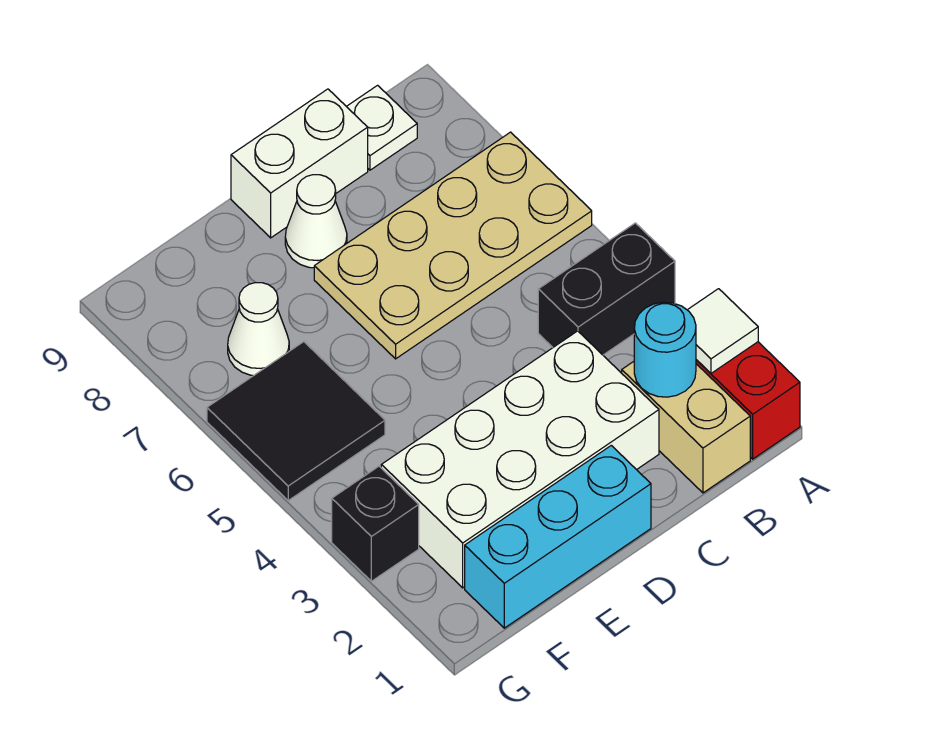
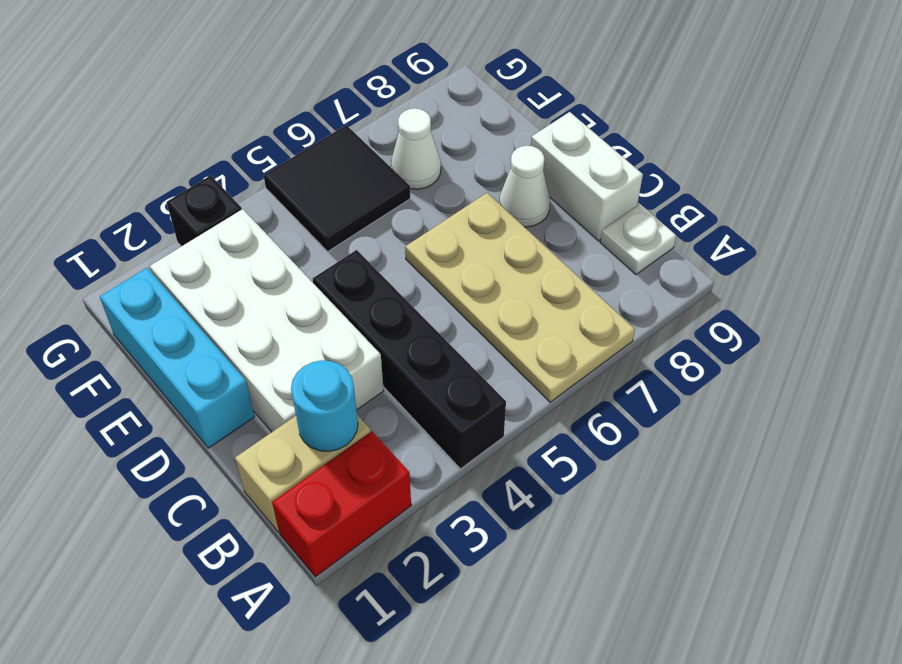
white 1x1 tile [688,289,758,373] -> none
black 1x2 brick [538,223,675,355] -> black 1x4 brick [313,250,506,469]

